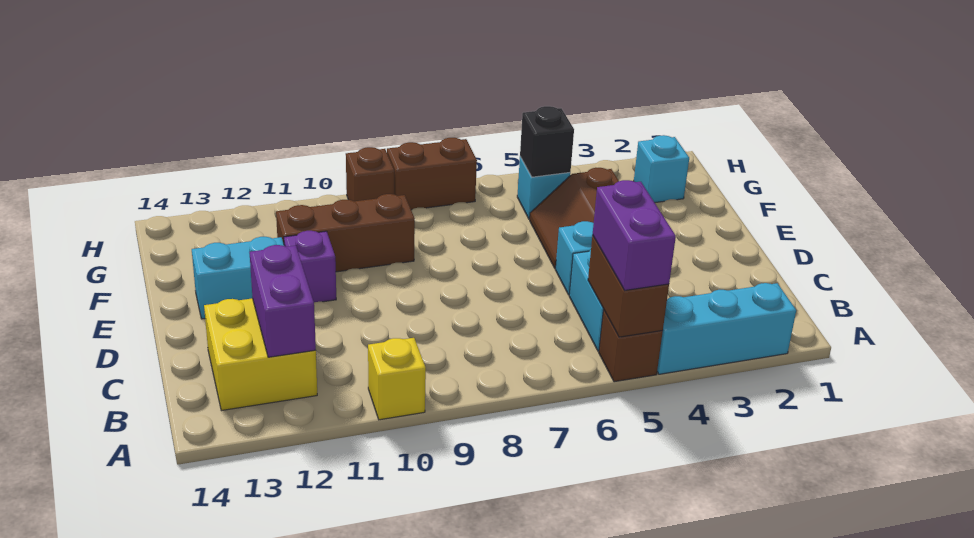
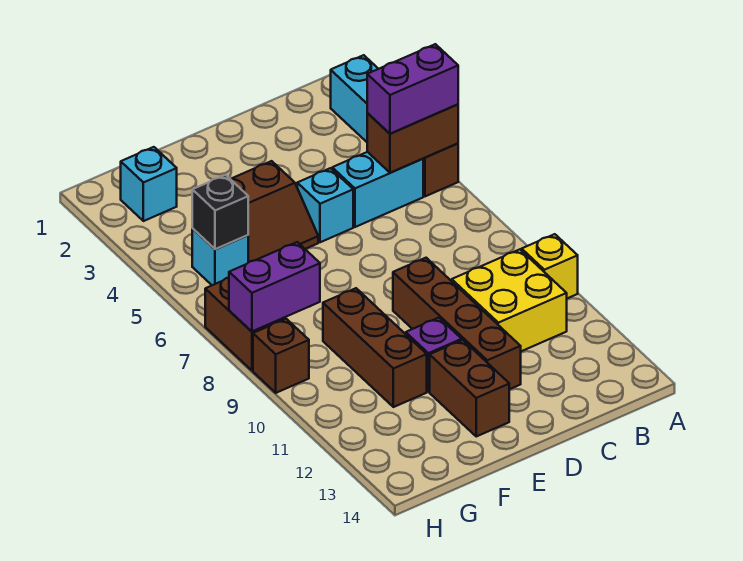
yellow 2x2 brick [204,298,317,411] -> yellow 2x2 brick moved to [452,250,567,351]
purple 1x2 brick [249,245,316,357] -> purple 1x2 brick moved to [229,242,320,332]
none -> brown 1x4 brick [393,258,521,389]
cyan 1x2 brick [192,237,284,319] -> brown 1x2 brick [430,340,509,436]

